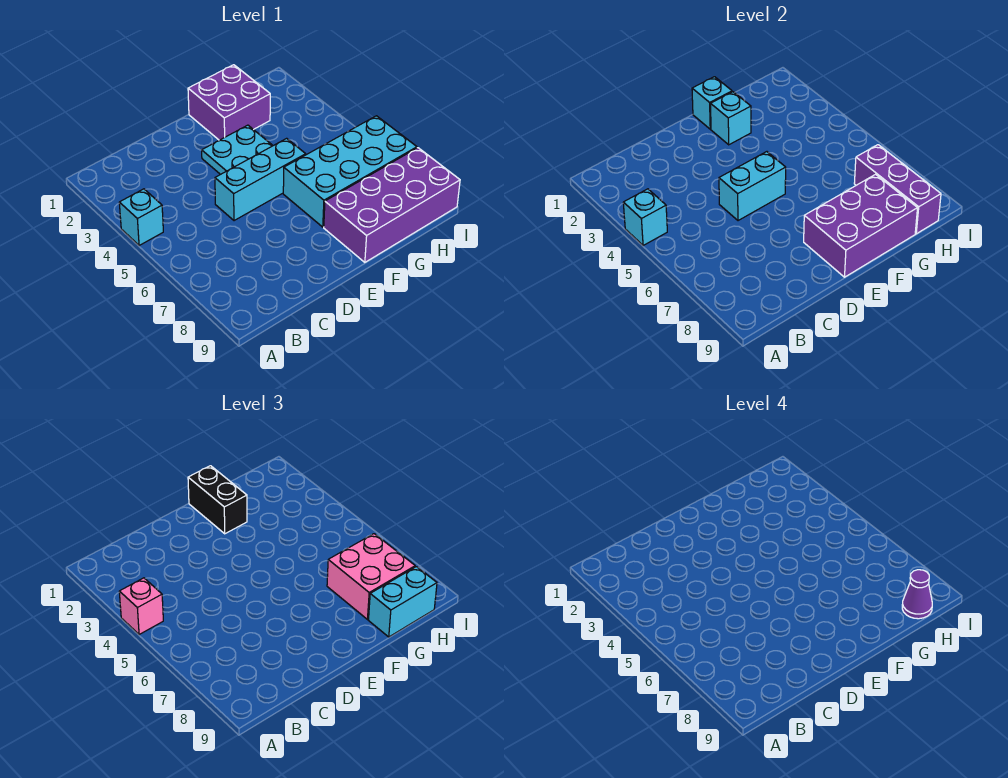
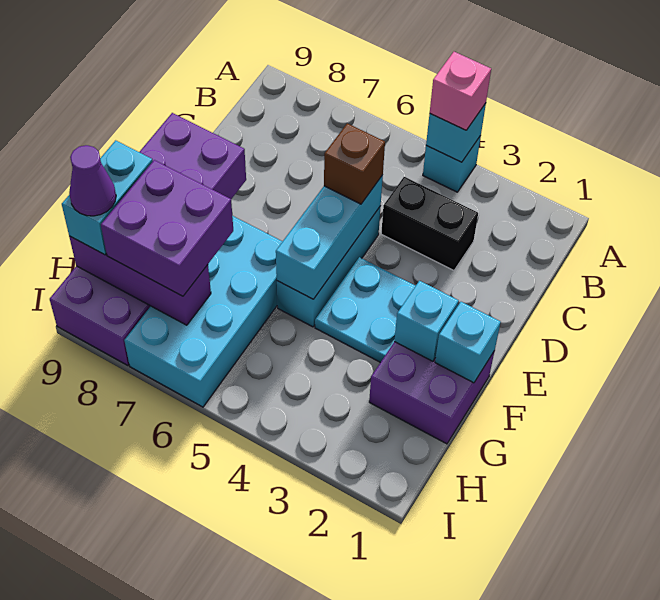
cyan 1x2 brick [719,152,786,221] -> cyan 1x3 brick [276,175,383,299]
none -> brown 1x1 brick [324,123,385,204]
black 1x2 brick [188,466,247,534] -> black 1x2 brick moved to [381,177,478,270]
pink 2x2 brick [327,534,415,619] -> purple 2x2 brick [101,160,233,296]

